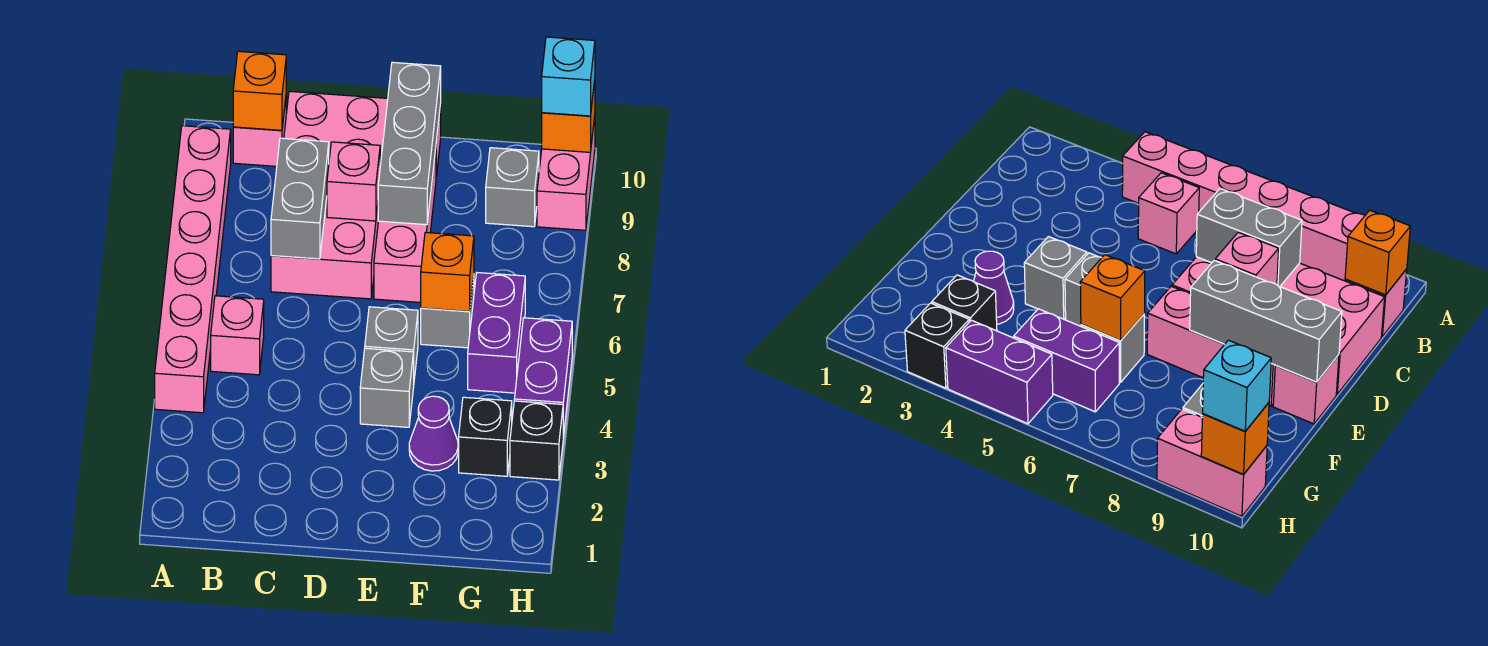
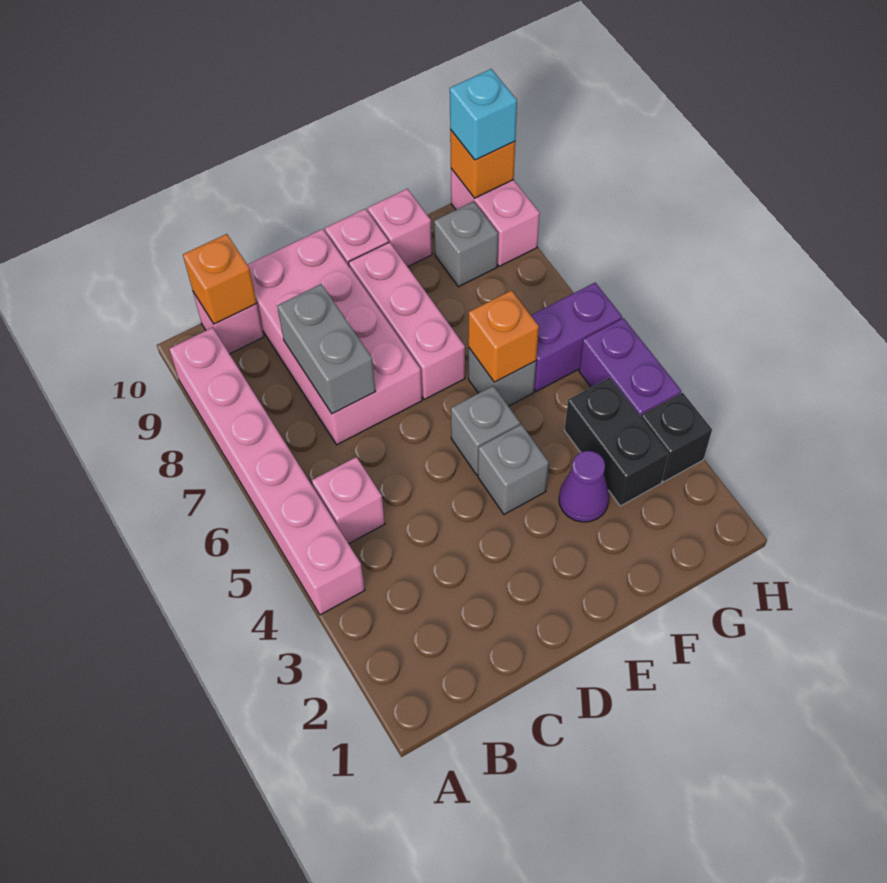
pink 1x1 brick [327,142,380,221] -> pink 1x1 brick moved to [368,189,432,267]
grey 1x3 brick [378,62,441,225] -> none
black 1x1 brick [459,397,512,476] -> black 1x2 brick [565,378,668,506]
purple 1x2 brick [468,273,525,393] -> purple 1x2 brick turned to [531,283,622,392]

